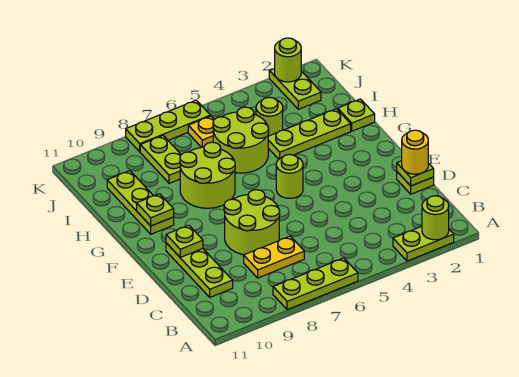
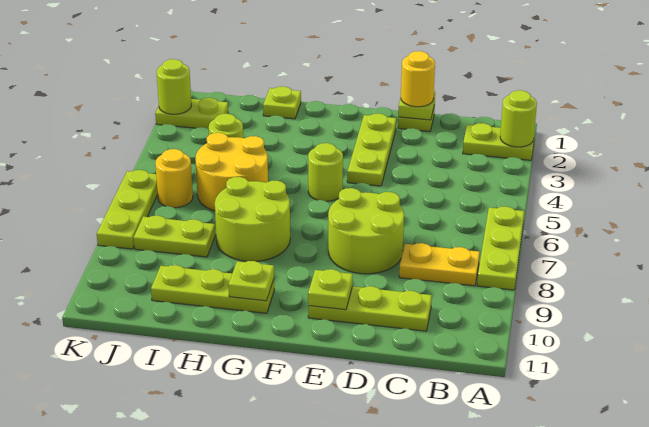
lime 1x2 plate [393,226,454,261] -> lime 1x2 plate turned to [463,123,535,160]
yellow 1x2 plate [244,236,304,278] -> yellow 1x2 plate turned to [399,243,480,286]
lime 1x3 plate [268,109,351,159] -> lime 1x3 plate moved to [347,114,396,186]
lime 2x2 round brick [213,107,269,173] -> yellow 2x2 round brick [195,133,268,211]
yellow 1x1 plate [188,116,214,147] -> yellow 1x1 round brick [155,149,193,208]

